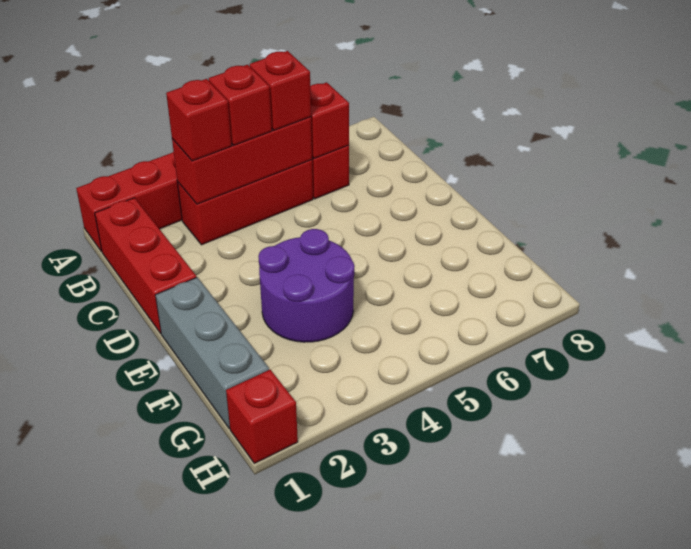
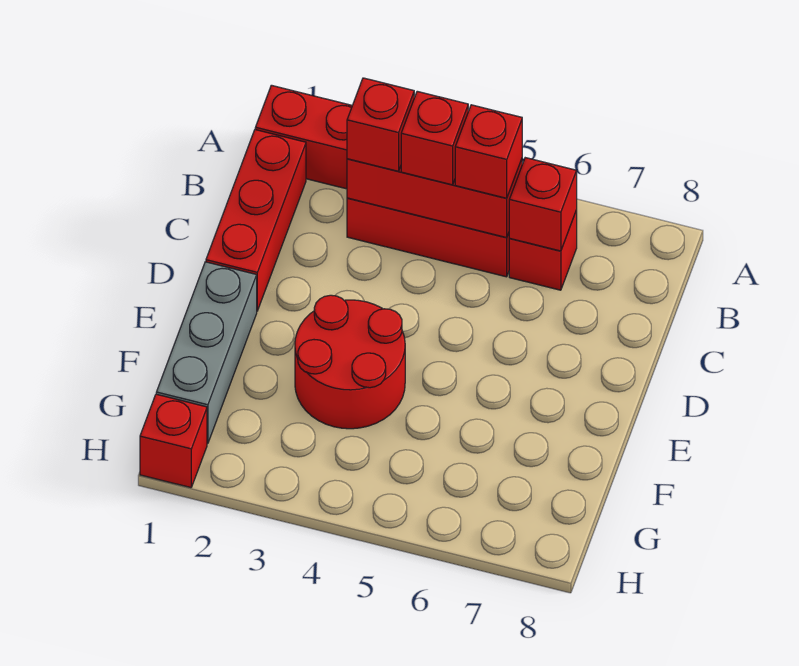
purple 2x2 round brick [258,229,354,342] -> red 2x2 round brick [295,295,405,429]

